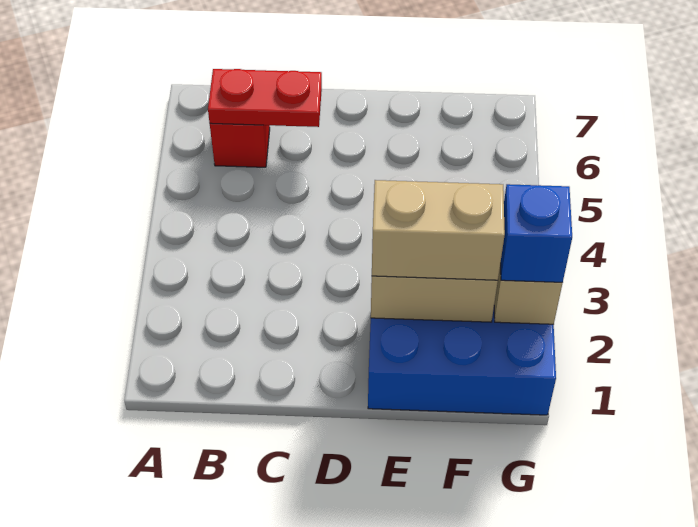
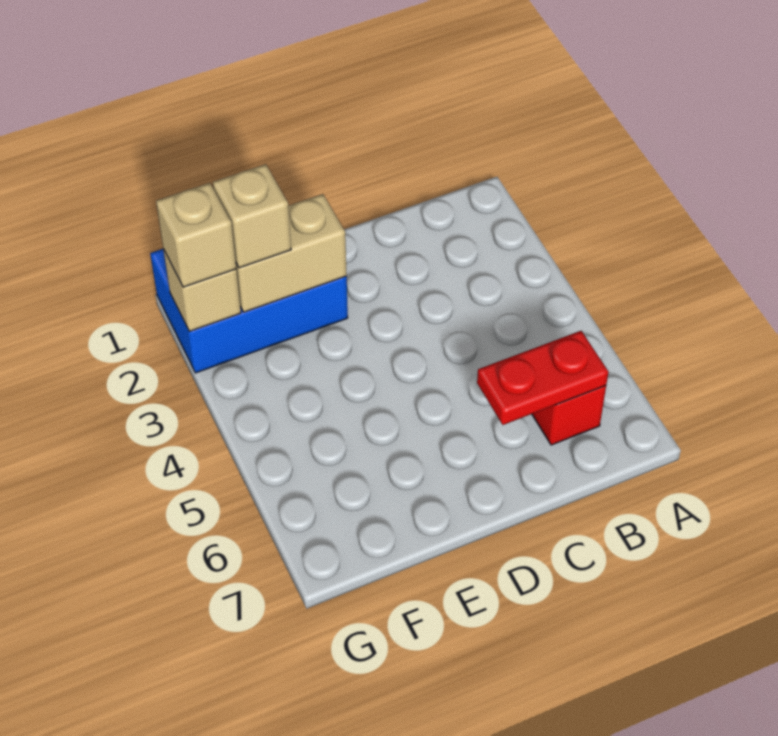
tan 1x2 brick [372,180,505,281] -> tan 1x1 brick [213,164,291,268]
blue 1x1 brick [501,184,572,282] -> tan 1x1 brick [156,183,236,287]

